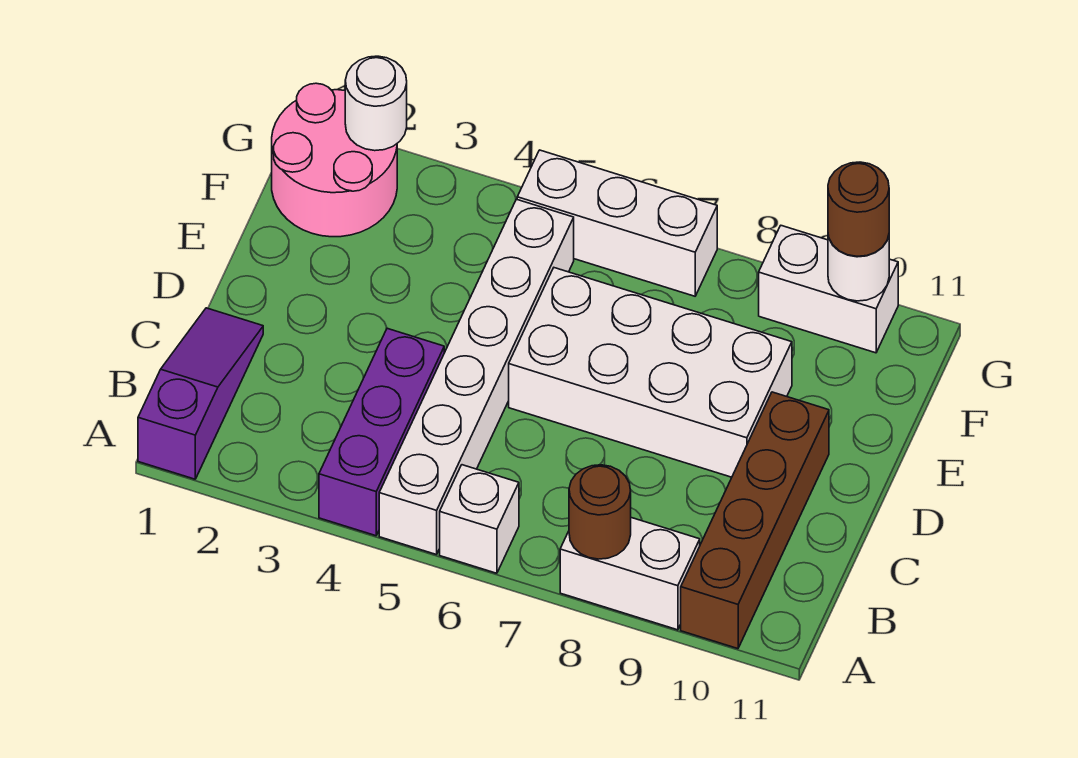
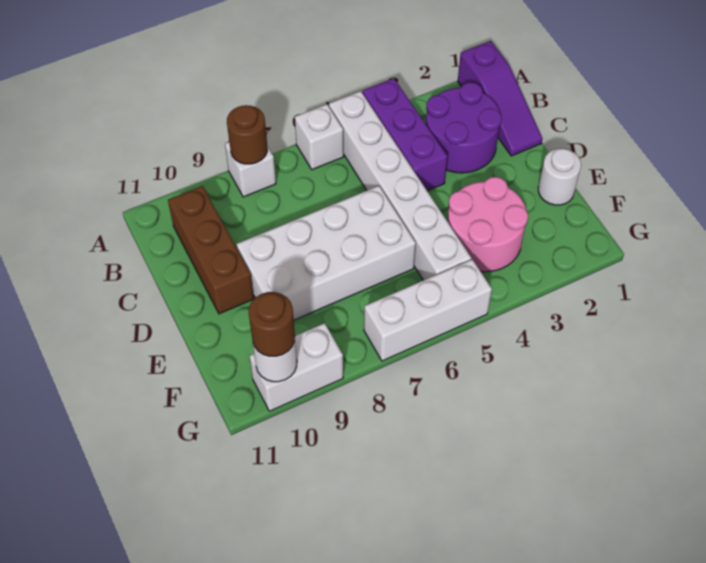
white 1x2 brick [560,518,700,630] -> white 1x1 brick [225,142,276,197]
brown 1x4 brick [681,392,829,649] -> brown 1x3 brick [168,186,254,314]
none -> purple 2x2 round brick [426,82,502,173]
pink 2x2 round brick [272,83,397,237] -> pink 2x2 round brick moved to [447,177,528,272]
white 1x1 round brick [345,56,407,151] -> white 1x1 round brick moved to [538,149,581,205]

